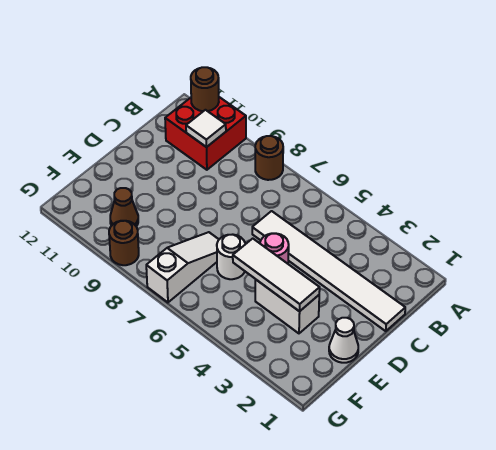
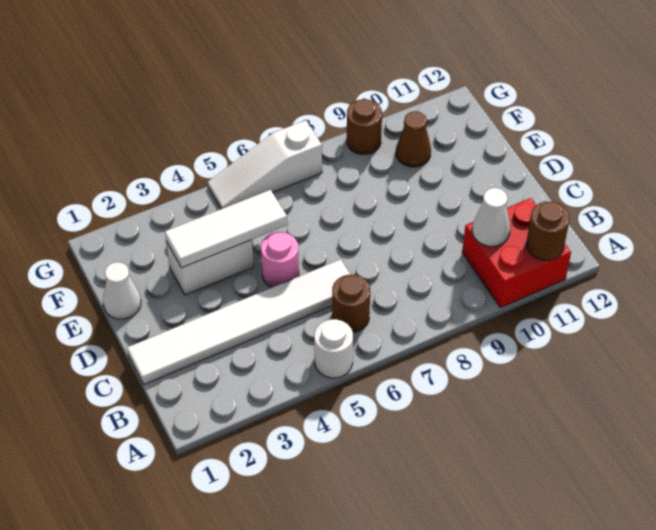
brown 1x1 round brick [255,136,283,180] -> brown 1x1 round brick moved to [332,275,370,332]
white 1x1 tile [186,110,226,147] -> white 1x1 cone [472,188,510,246]
white 1x1 round brick [217,235,245,279] -> white 1x1 round brick moved to [314,319,353,378]
white 1x3 slope [146,232,219,302] -> white 1x3 slope turned to [208,120,322,209]

